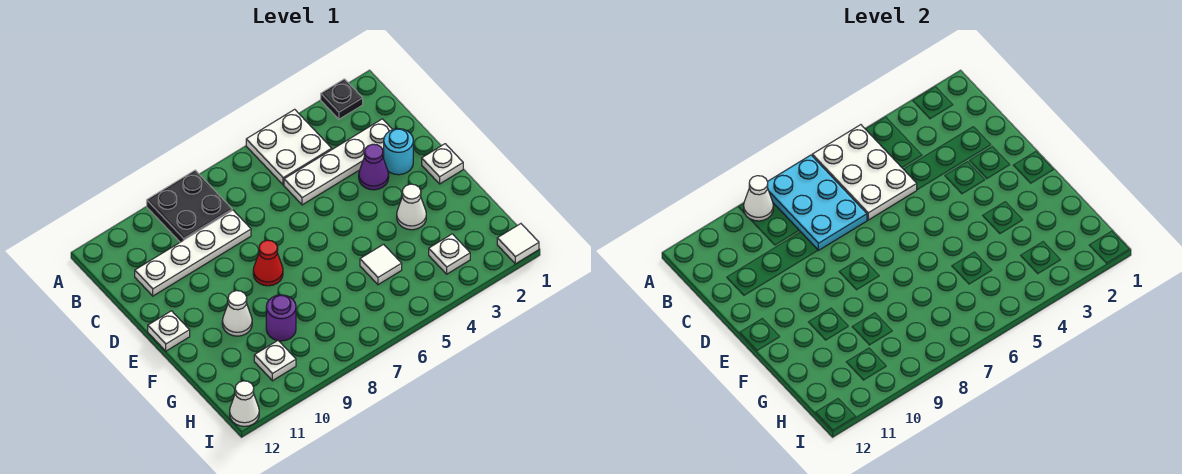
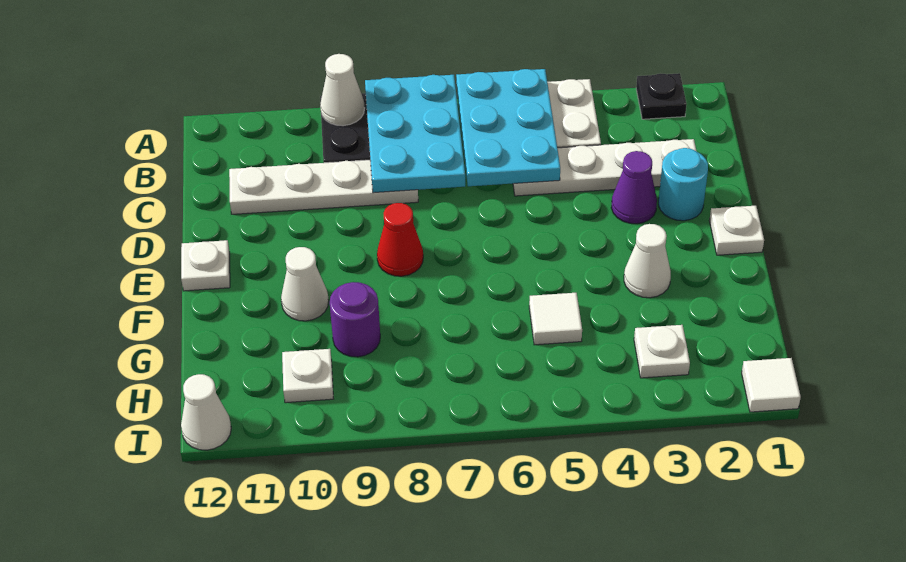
white 2x3 plate [812,125,917,220] -> cyan 2x3 plate [456,69,560,186]

